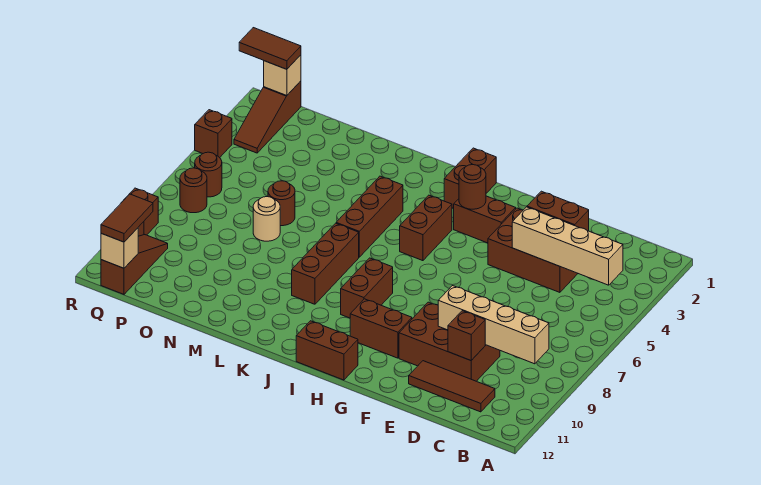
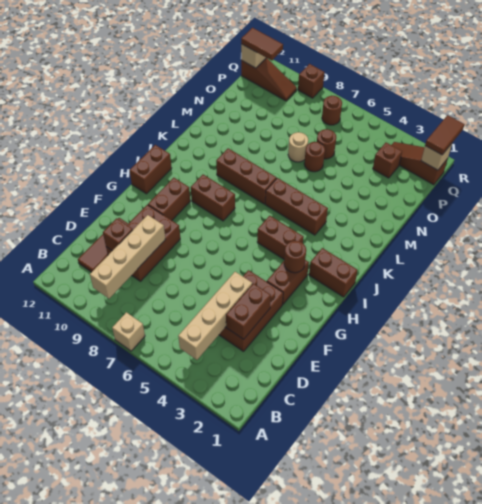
none -> tan 1x1 brick [112,312,145,351]
brown 1x1 round brick [195,152,222,197] -> brown 1x1 round brick moved to [317,129,336,159]
brown 1x1 brick [195,110,232,158] -> brown 1x1 brick moved to [373,143,402,178]

